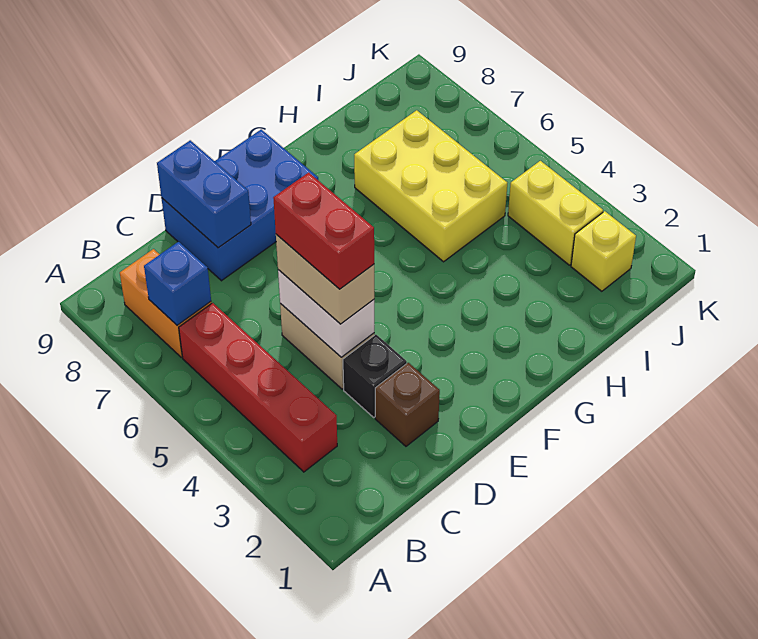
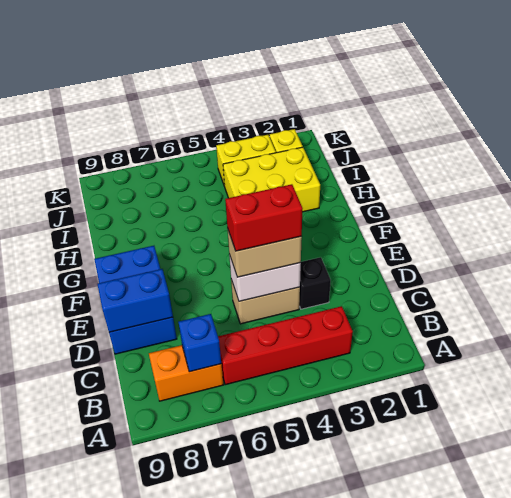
brown 1x1 brick [375,363,440,446] -> none
yellow 2x3 brick [354,110,507,262] -> yellow 2x3 brick moved to [223,147,320,212]

